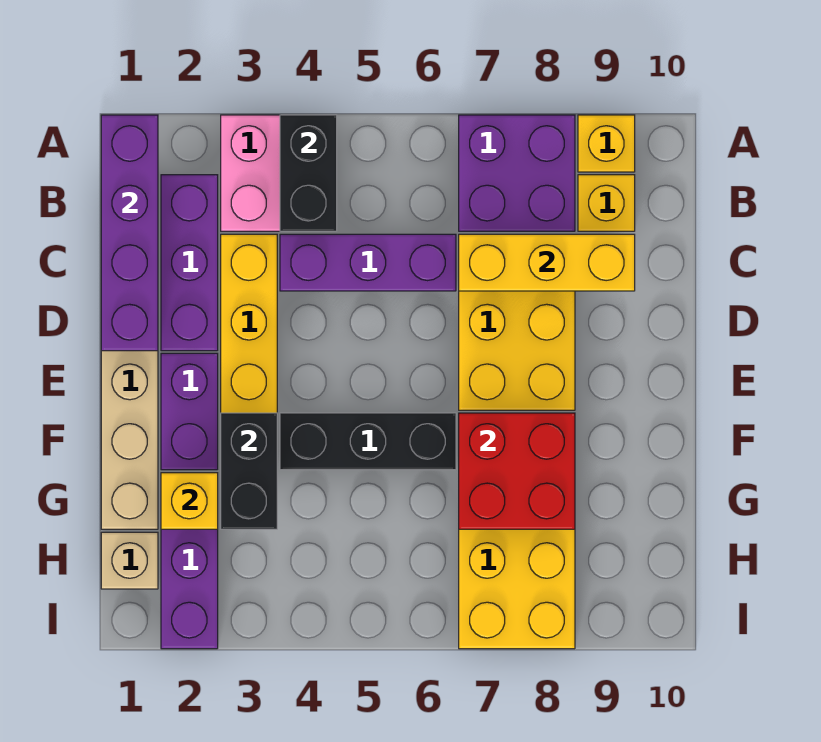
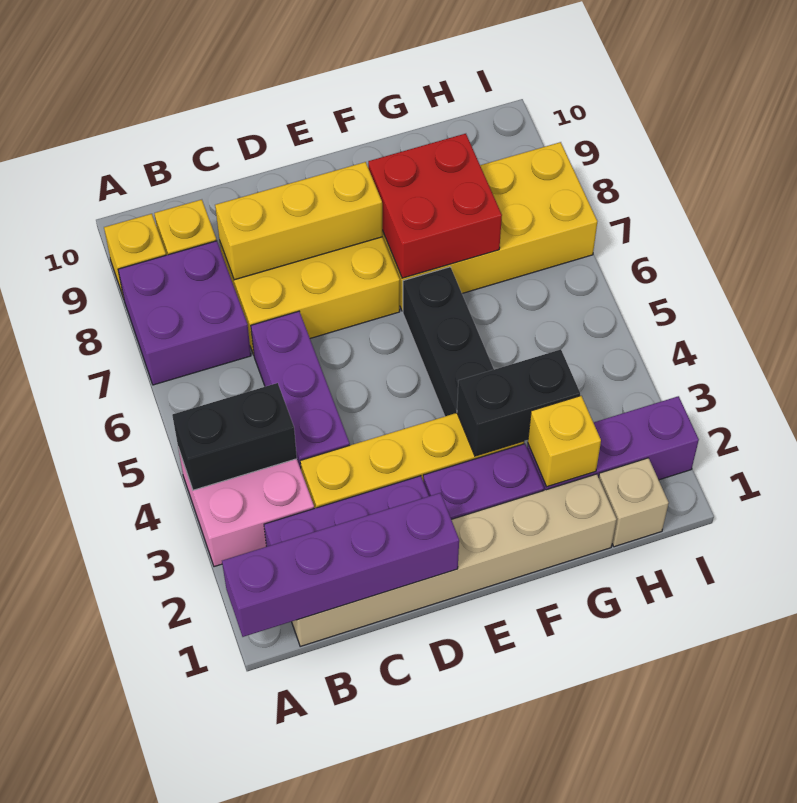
yellow 1x3 brick [459,234,635,291] -> yellow 1x3 brick turned to [215,162,383,280]

